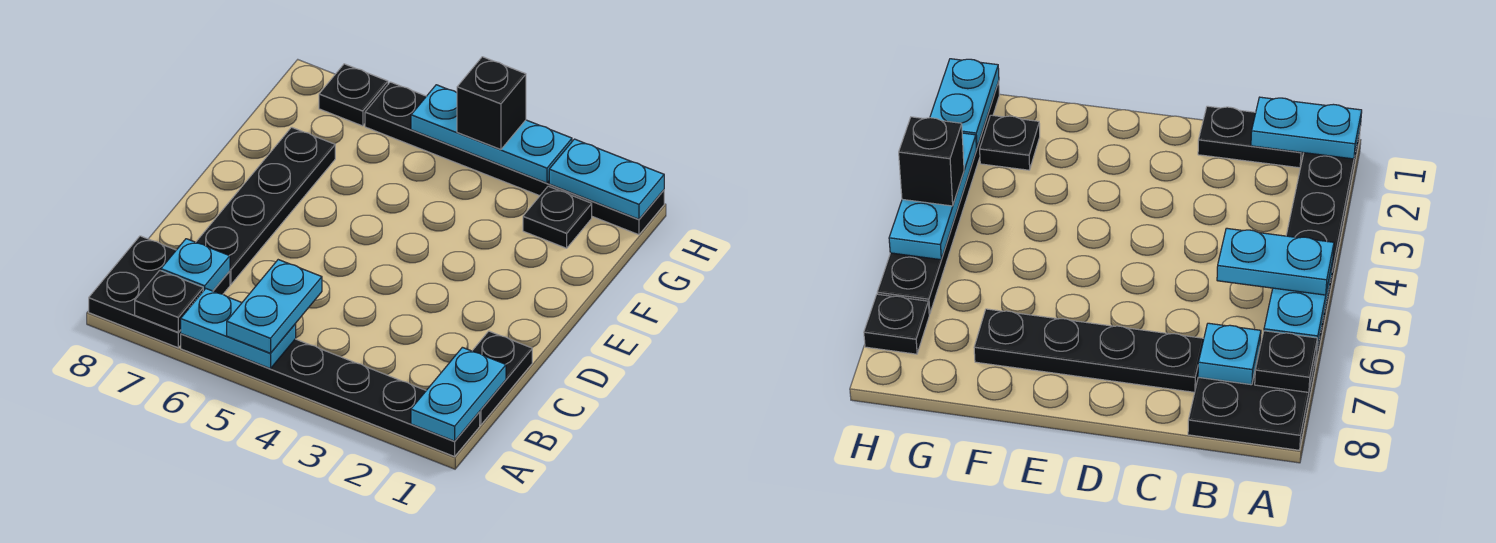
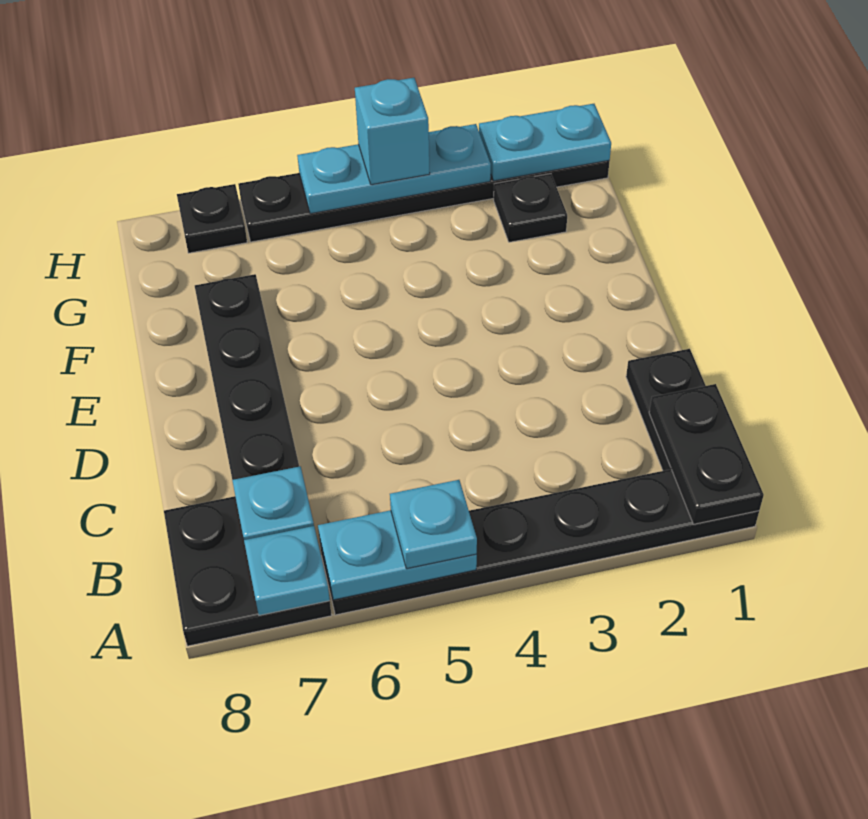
cyan 1x2 plate [411,347,506,441] -> black 1x2 plate [649,384,764,524]
cyan 1x2 plate [227,260,322,353] -> cyan 1x1 plate [390,480,477,569]
black 1x1 plate [135,270,203,332] -> cyan 1x1 plate [244,526,330,615]
black 1x1 brick [457,57,526,150] -> cyan 1x1 brick [355,78,430,185]

